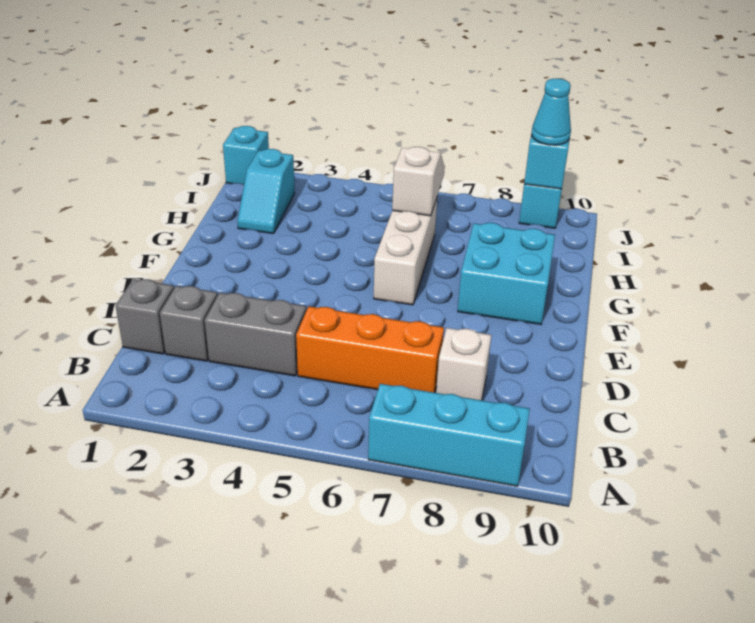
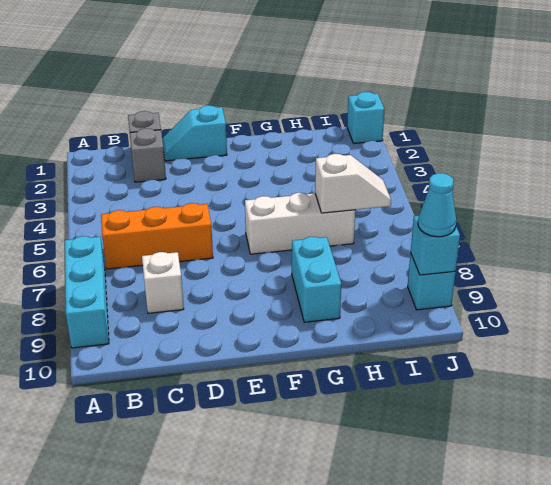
grey 1x2 brick [205,293,306,376] -> none
orange 1x3 brick [296,306,444,393] -> orange 1x3 brick turned to [101,203,213,269]
cyan 2x2 brick [458,223,555,324] -> cyan 1x2 brick [292,237,341,322]
cyan 1x2 slope [237,149,295,234] -> cyan 1x2 slope moved to [162,105,227,161]

